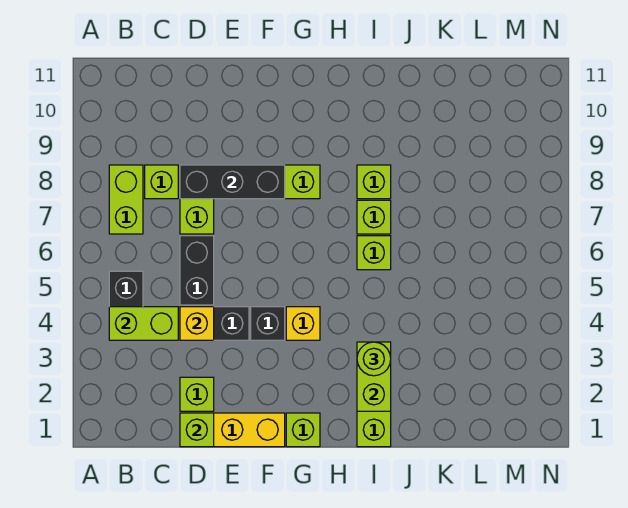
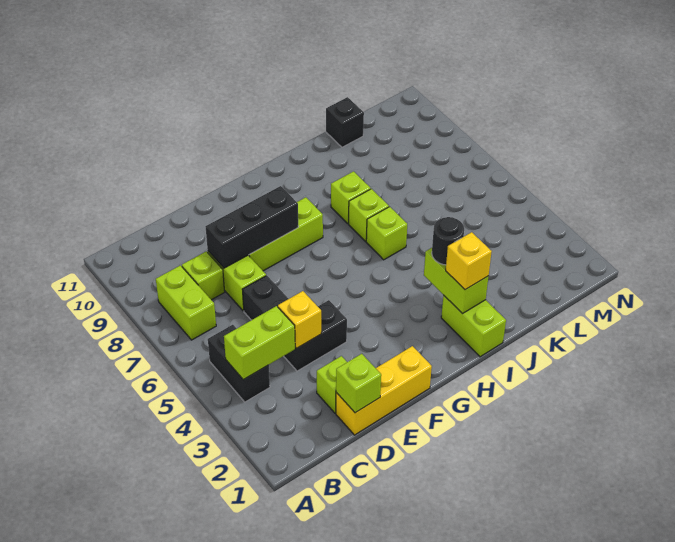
black 1x1 brick [251,307,285,340] -> black 1x1 brick moved to [326,97,364,147]
lime 1x1 brick [286,413,320,447] -> none
yellow 1x1 brick [286,307,320,340] -> yellow 1x1 brick moved to [446,232,492,290]
lime 1x1 round brick [357,342,391,376] -> black 1x1 round brick [432,217,464,265]

